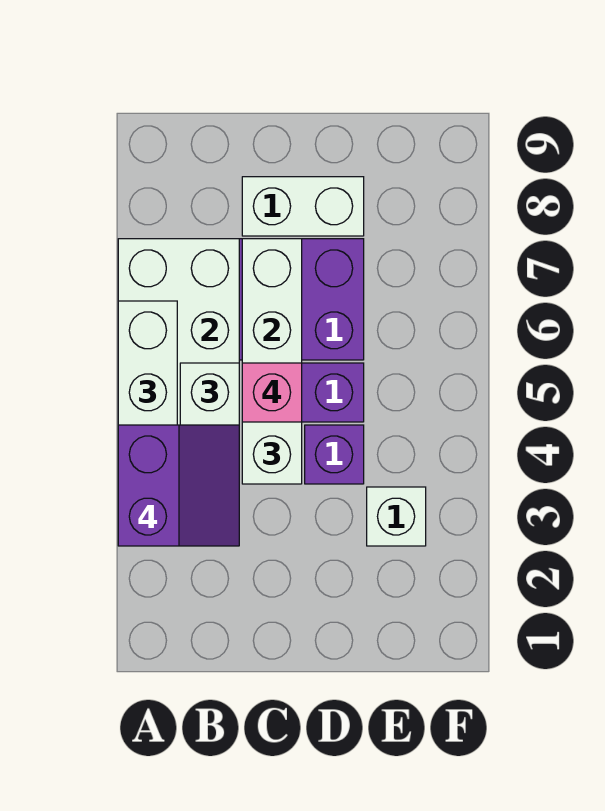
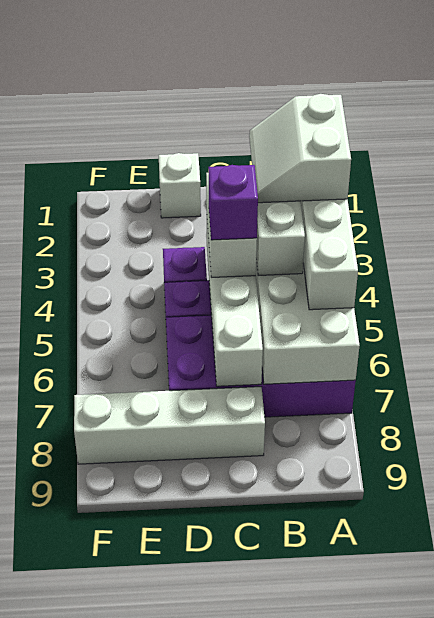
purple 2x2 slope [118,425,239,546] -> white 2x2 slope [249,94,351,203]
pink 1x1 brick [242,363,302,422] -> purple 1x1 brick [208,165,258,240]
white 1x2 brick [242,177,364,236] -> white 1x4 brick [74,387,265,464]
white 1x1 brick [367,487,426,546] -> white 1x1 brick moved to [159,153,201,218]

